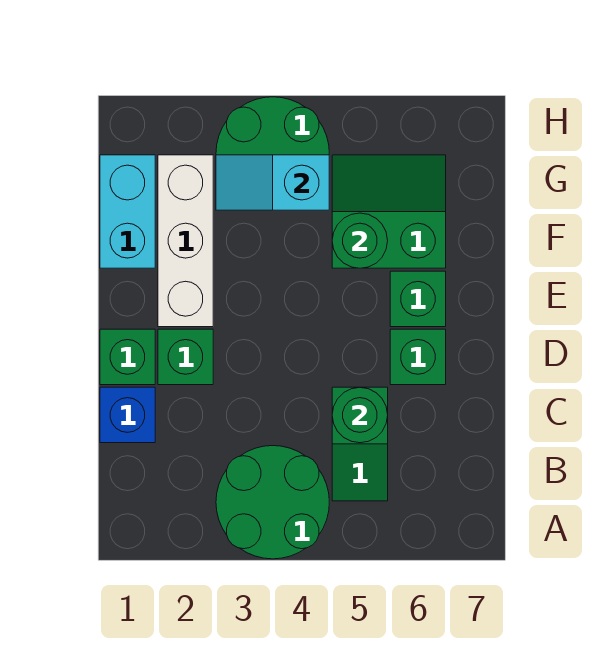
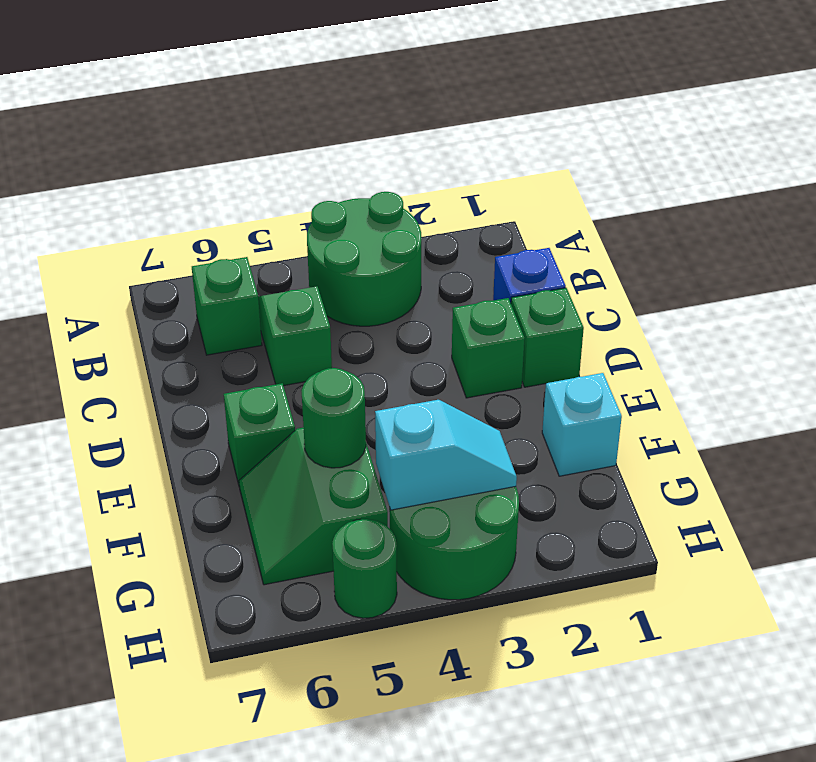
green 1x1 round brick [332,387,388,443] -> green 1x1 round brick moved to [332,519,397,618]
green 1x1 brick [390,329,446,385] -> green 1x1 brick moved to [192,257,262,355]
white 1x3 brick [158,155,213,327] -> none
cyan 1x2 brick [100,155,155,268] -> cyan 1x1 brick [542,373,622,476]
green 2x2 slope [332,155,446,268] -> green 2x2 slope turned to [239,427,388,585]

